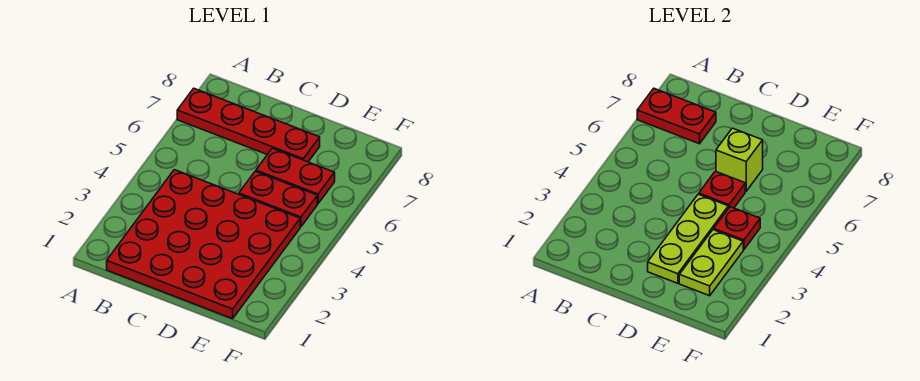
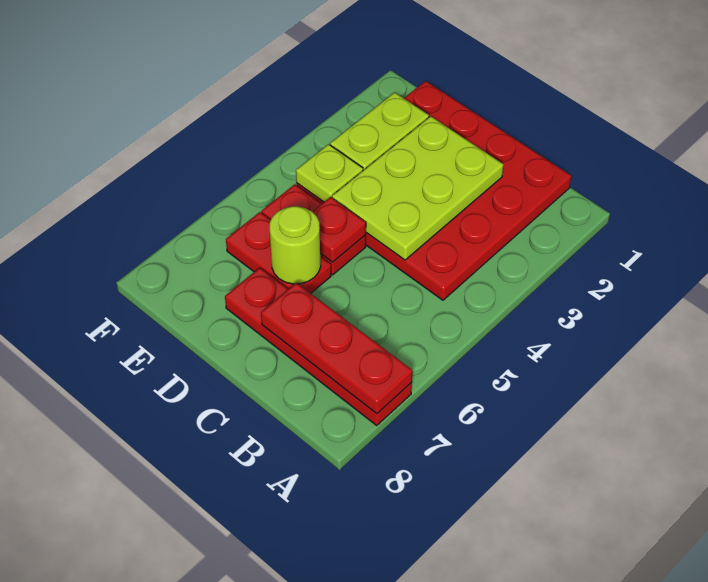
red 1x2 plate [637,88,716,144] -> red 1x3 plate [261,283,412,414]
lime 1x3 plate [648,194,728,283] -> lime 2x3 plate [332,116,504,260]
lime 1x1 brick [716,128,763,191] -> lime 1x1 round brick [270,206,321,284]
red 1x1 plate [714,207,760,250] -> lime 1x1 plate [296,144,363,202]

